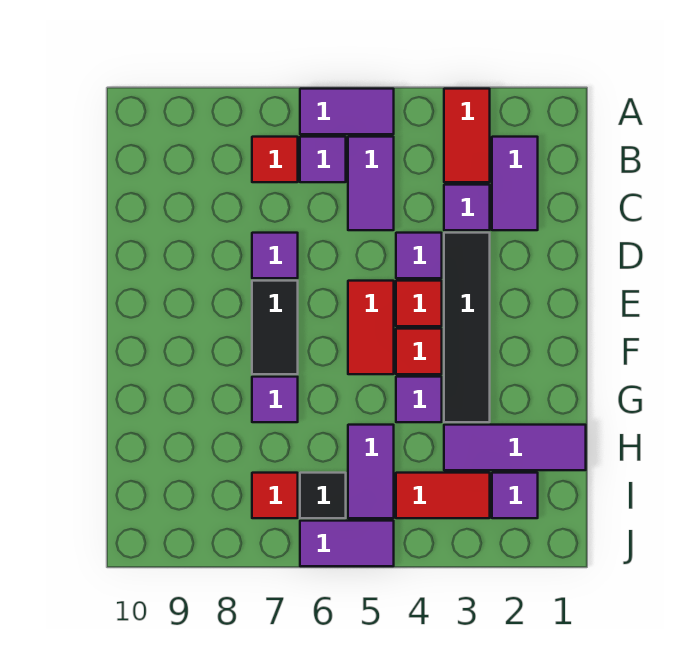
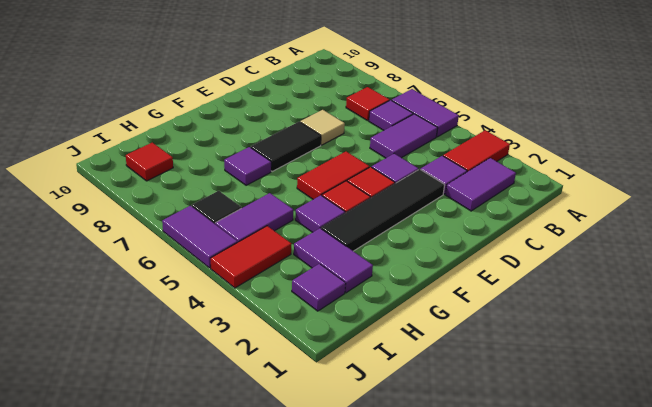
purple 1x1 tile [252,233,298,278] -> tan 1x1 tile [300,110,345,145]
purple 1x3 tile [444,425,586,470] -> purple 1x2 tile [294,228,373,293]
red 1x2 tile [396,473,490,518] -> red 1x2 tile turned to [211,226,291,288]
red 1x1 tile [252,473,298,518] -> red 1x1 tile moved to [126,143,173,181]

